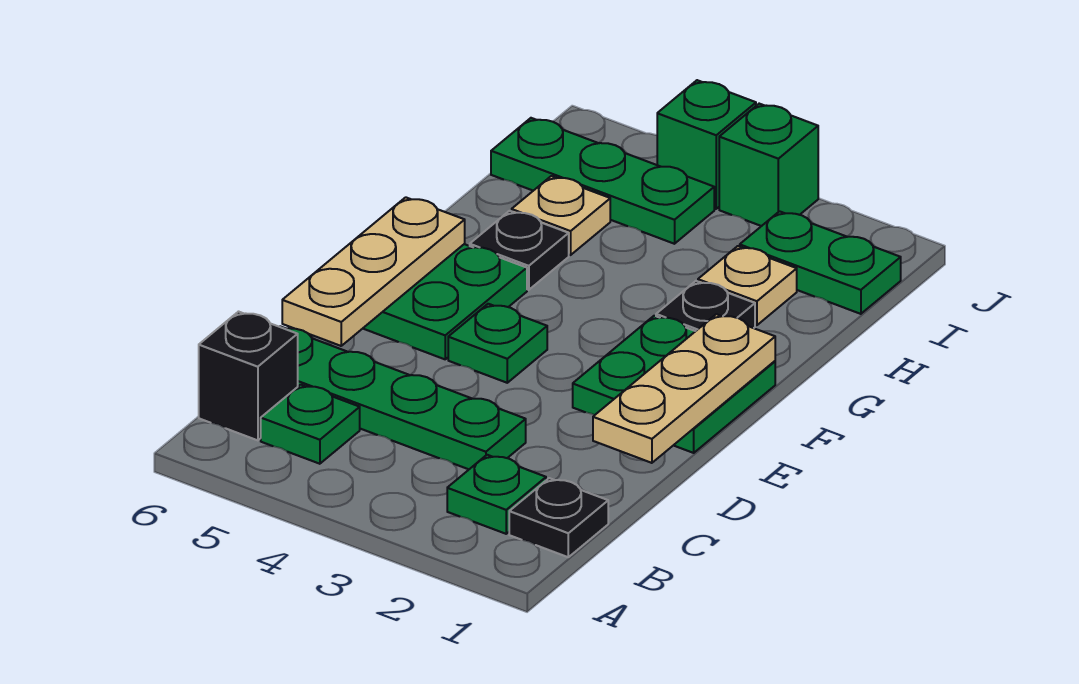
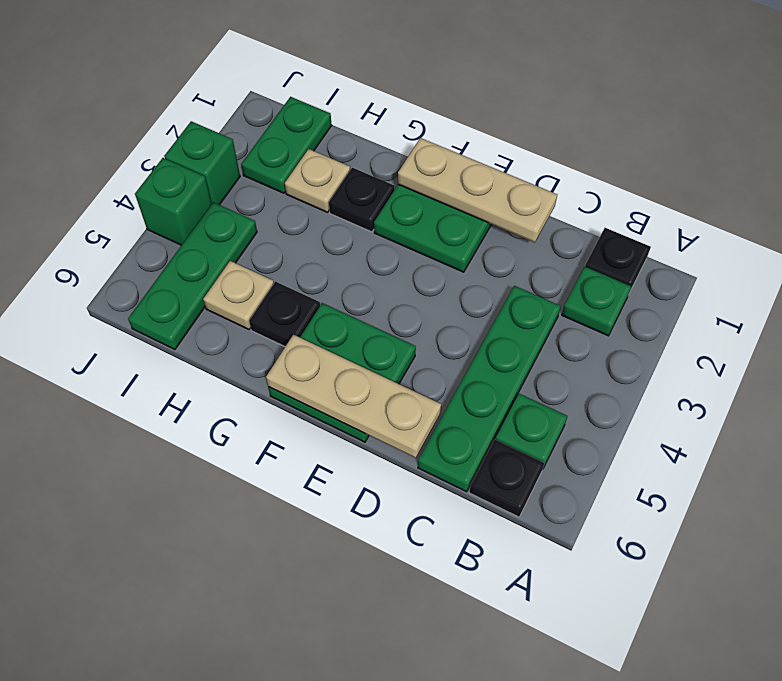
black 1x1 brick [199,312,298,440] -> black 1x1 plate [469,439,544,517]
green 1x1 plate [448,304,547,383] -> none

